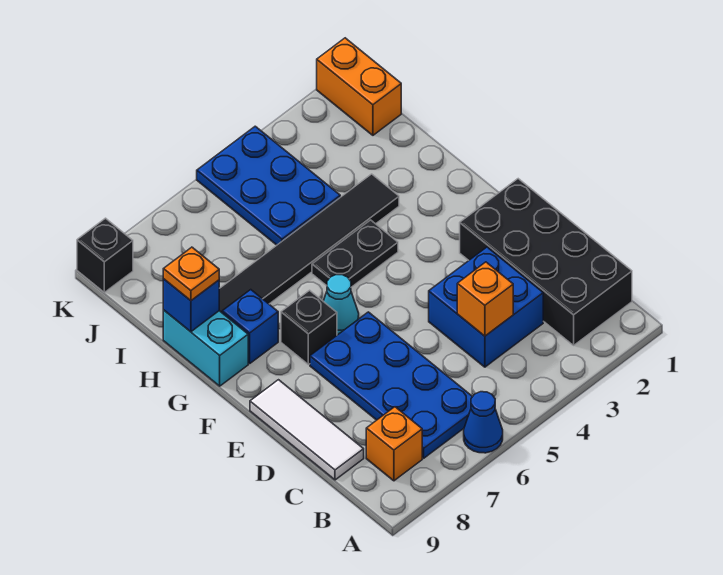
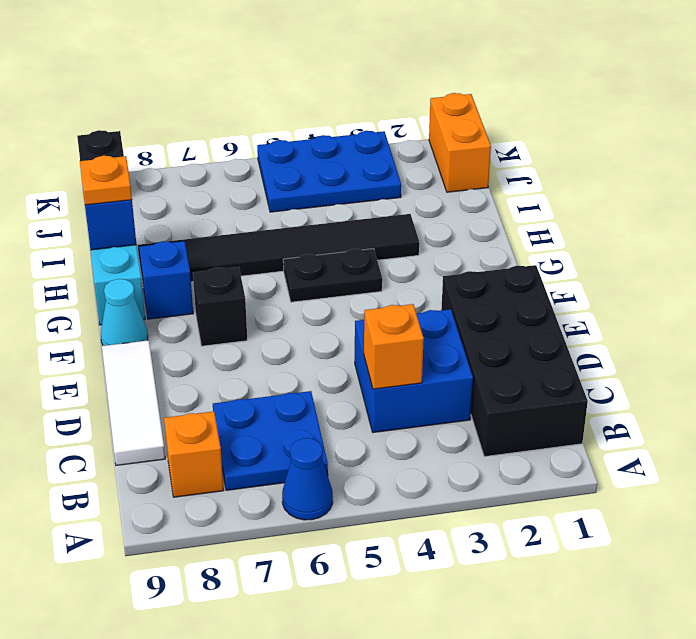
blue 2x4 plate [310,312,472,458] -> blue 2x2 plate [213,391,328,490]
cyan 1x1 cone [323,275,359,335] -> cyan 1x1 cone moved to [101,279,148,346]
blue 2x3 plate [197,126,340,245] -> blue 2x3 plate turned to [257,131,401,212]

